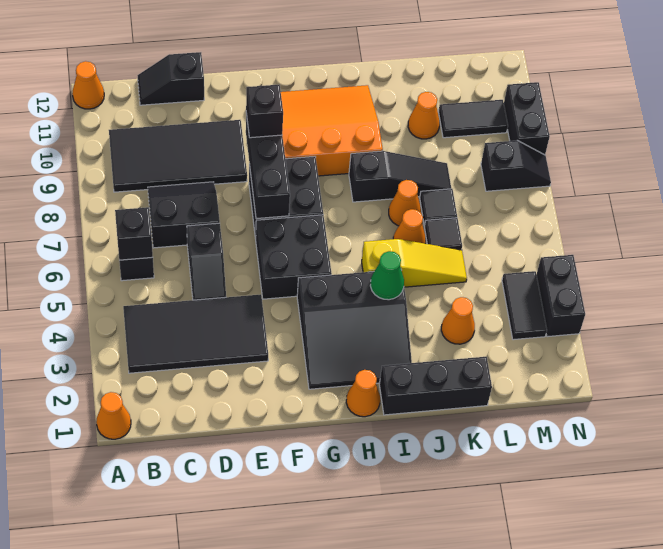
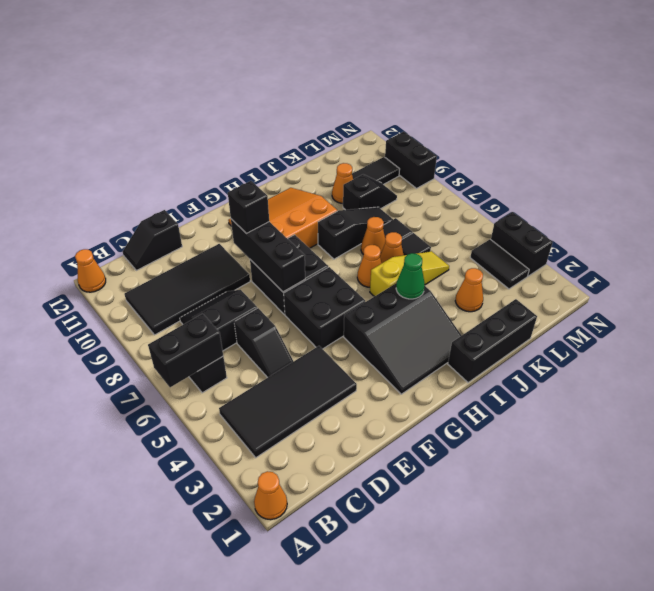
black 1x1 brick [115,207,153,260] -> black 1x2 brick [148,314,223,387]
orange 1x1 cone [346,370,380,417] -> orange 1x1 cone moved to [357,245,382,287]
black 1x2 slope [481,140,551,191] -> black 1x2 slope moved to [343,174,397,210]

